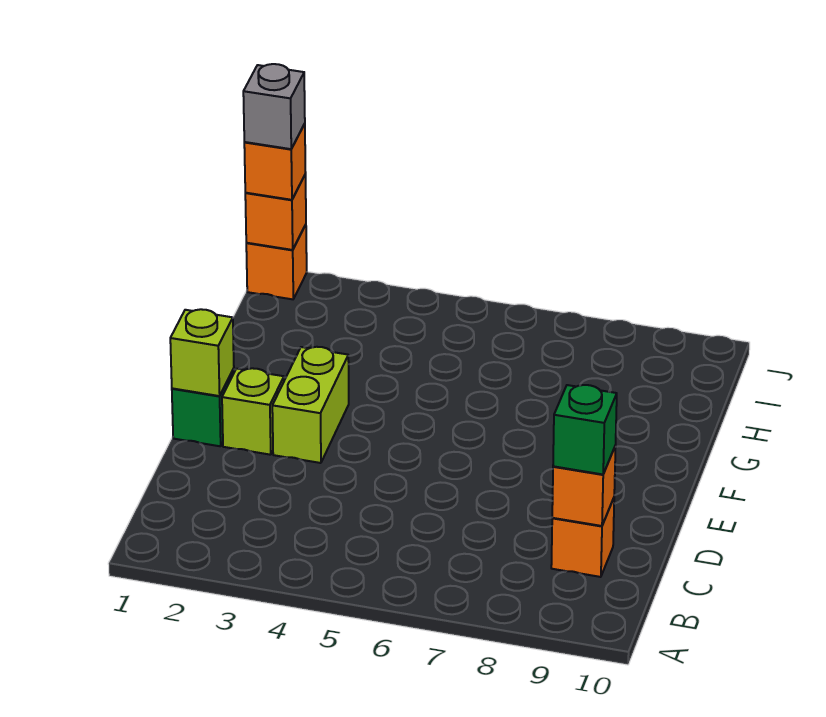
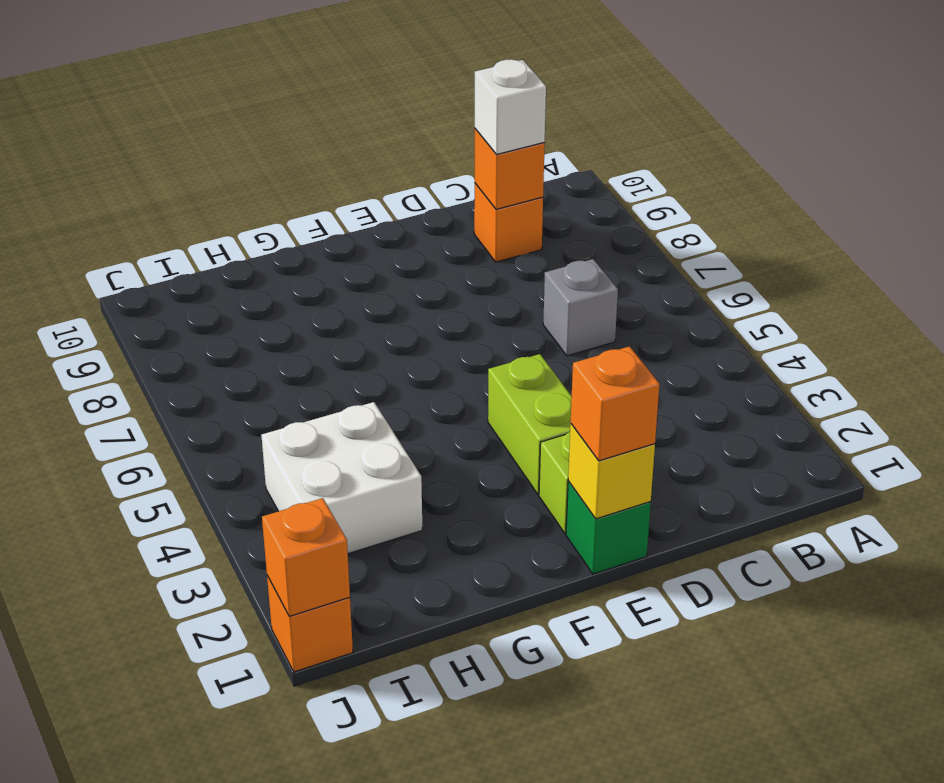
green 1x1 brick [553,385,617,474] -> white 1x1 brick [475,59,546,155]
lime 1x1 brick [170,309,234,396] -> yellow 1x1 brick [568,424,655,519]
lime 1x2 brick [272,347,349,463] -> lime 1x2 brick turned to [488,354,572,494]
none -> white 2x2 brick [261,402,422,554]
orange 1x1 brick [244,124,306,200] -> orange 1x1 brick moved to [571,346,659,461]
grey 1x1 brick [243,64,305,149] -> grey 1x1 brick moved to [543,259,618,356]

